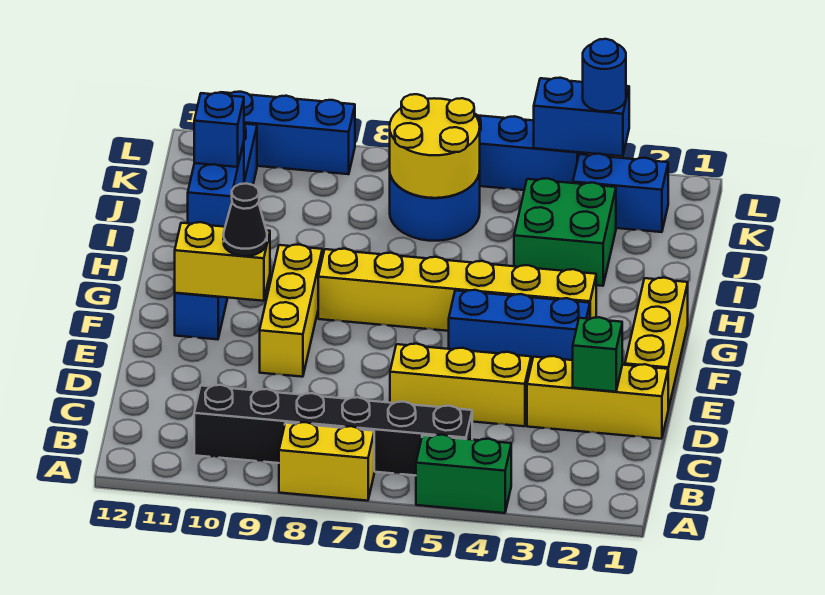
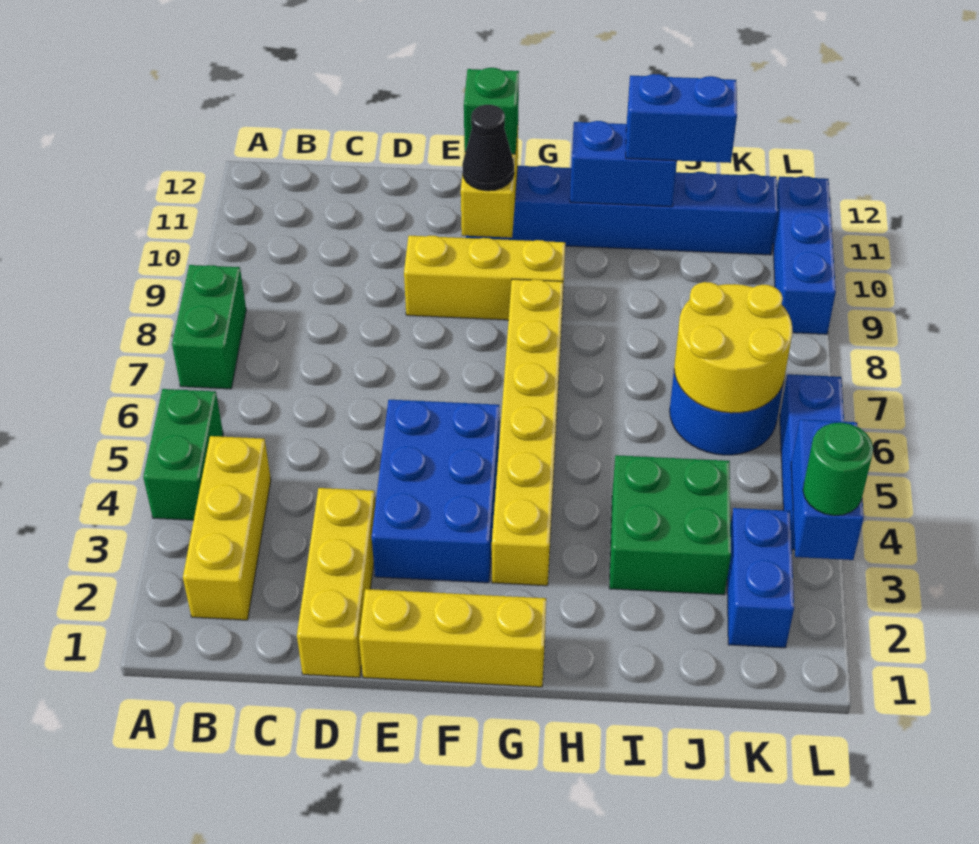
yellow 1x2 brick [279,422,374,501] -> green 1x2 brick [172,265,246,389]
black 1x6 brick [194,385,472,475] -> none
green 1x1 brick [573,317,622,392] -> green 1x1 brick moved to [464,68,519,154]
yellow 1x3 brick [390,344,531,426] -> yellow 1x3 brick moved to [183,436,271,620]
blue 1x3 brick [449,290,590,365] -> blue 2x3 brick [372,400,499,583]
blue 1x1 brick [194,93,244,167] -> blue 1x2 brick [626,74,737,163]
blue 1x1 round brick [583,39,626,111] -> green 1x1 round brick [803,423,873,516]

